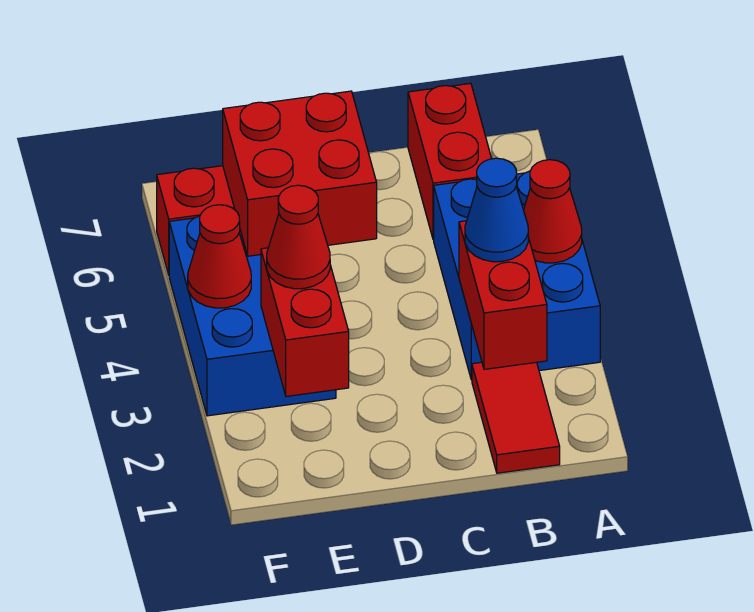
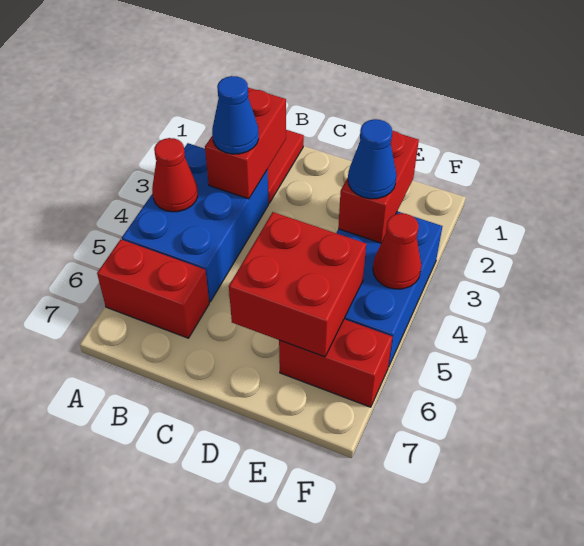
red 1x2 brick [408,83,492,240] -> red 1x2 brick turned to [97,239,209,338]
red 1x1 cone [267,185,330,289] -> blue 1x1 cone [348,119,396,199]

